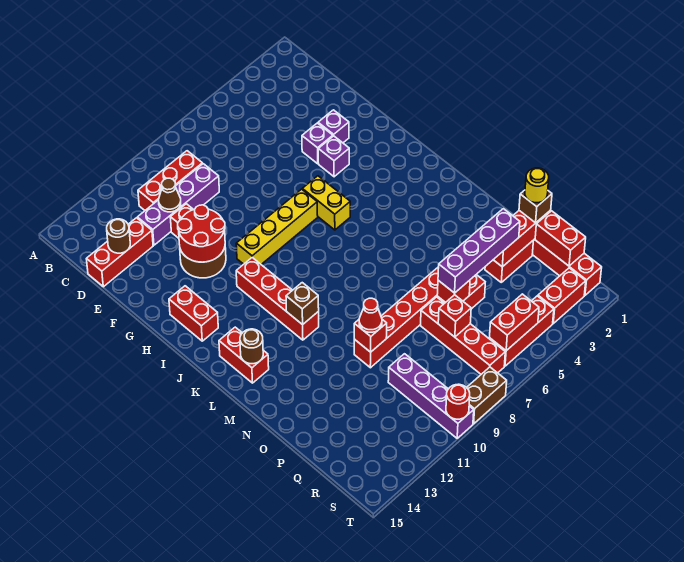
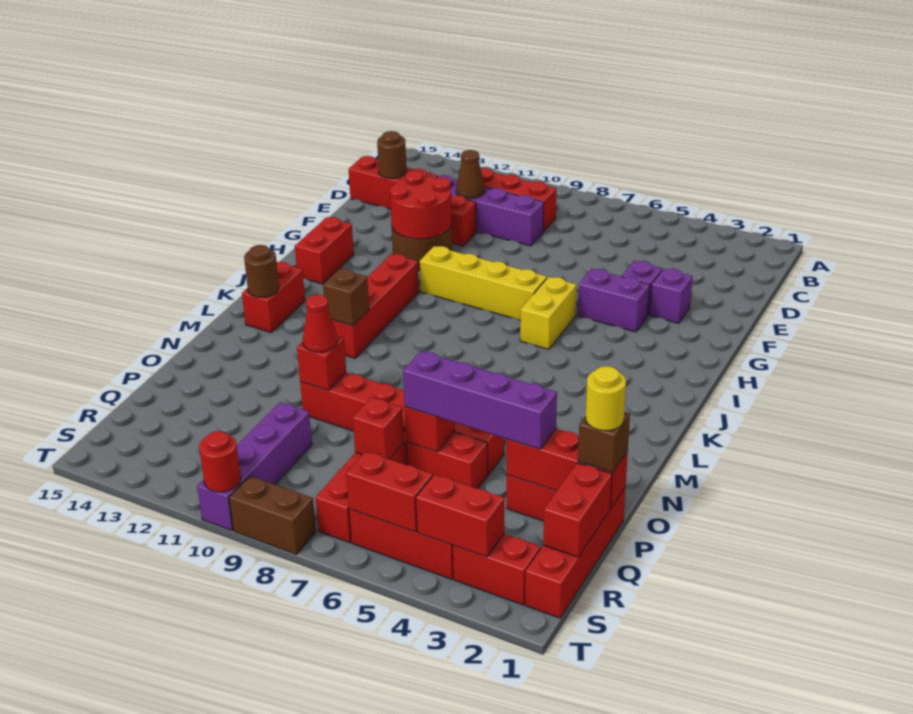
purple 1x1 brick [318,136,349,177] -> purple 1x2 brick [578,269,650,332]
none -> red 1x2 brick [416,474,504,557]

